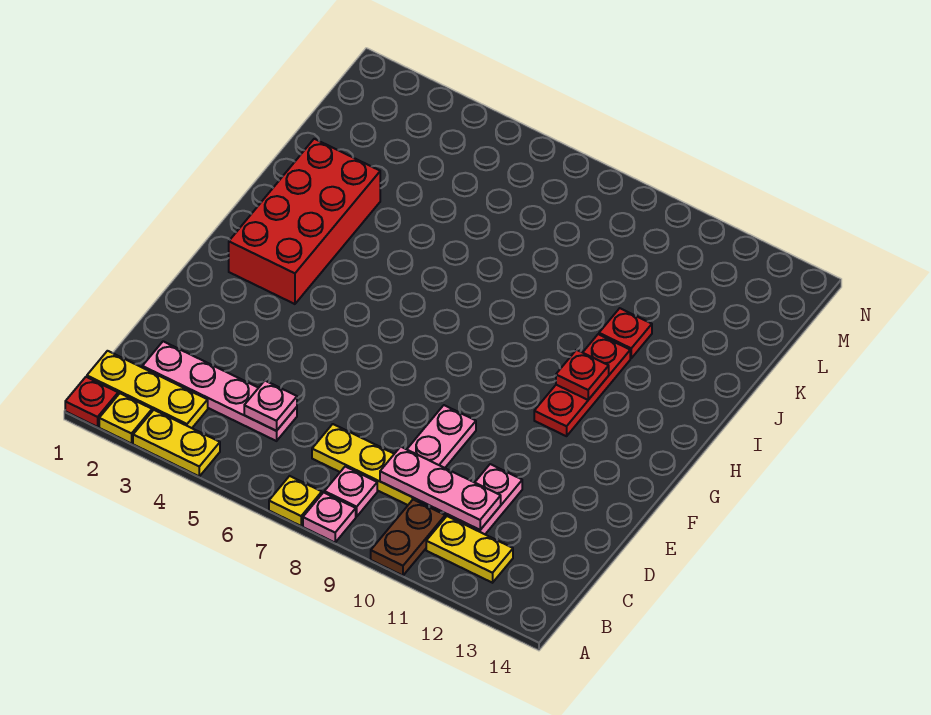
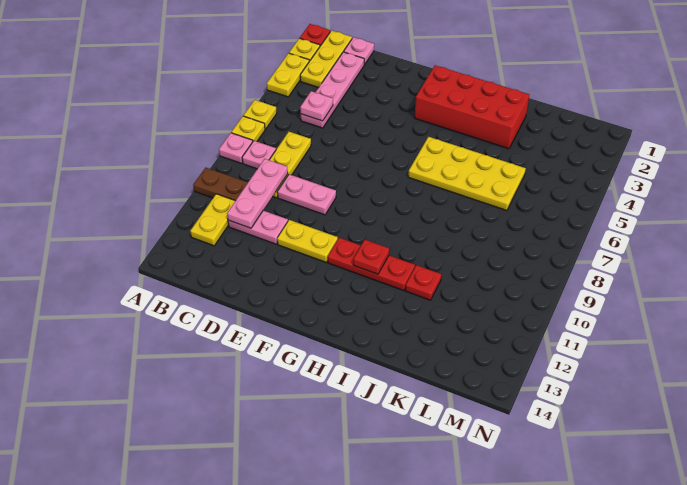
none -> yellow 1x1 plate [243,100,277,129]
none -> pink 1x1 plate [344,37,374,65]
none -> yellow 1x2 plate [277,220,338,263]
none -> yellow 2x4 plate [408,137,526,211]

